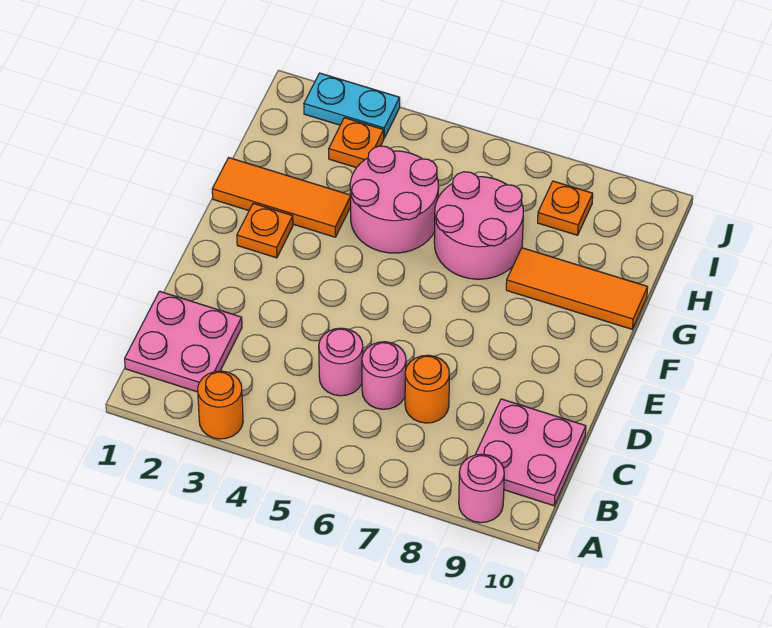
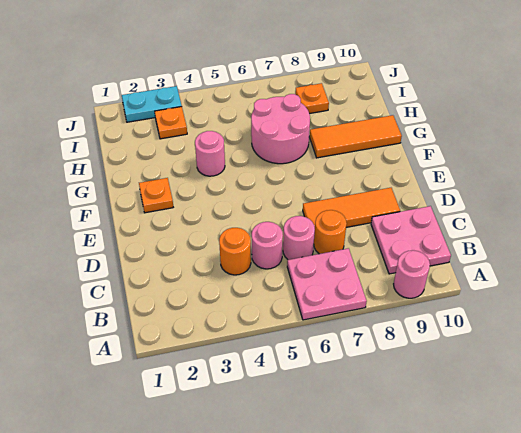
orange 1x1 round brick [198,371,243,439] -> orange 1x1 round brick moved to [219,228,251,275]
pink 2x2 plate [125,291,242,392] -> pink 2x2 plate moved to [287,248,367,320]
orange 1x3 tile [212,158,351,237] -> orange 1x3 tile moved to [303,188,400,227]
pink 2x2 round brick [350,146,439,253] -> pink 1x1 round brick [195,131,225,176]

